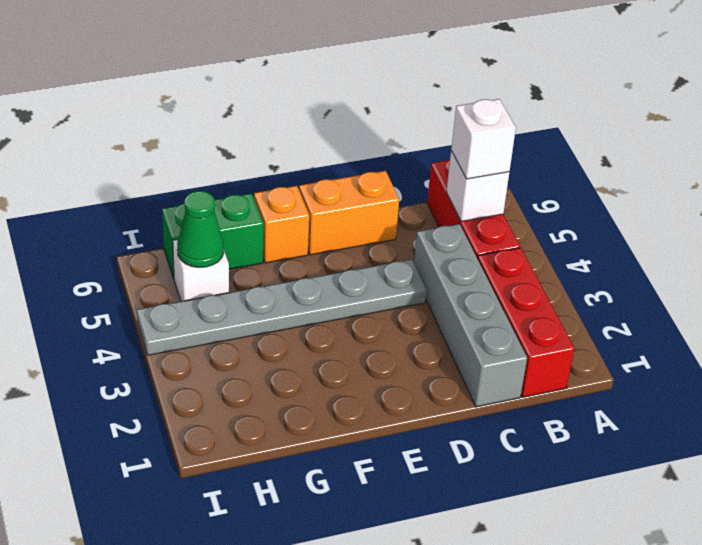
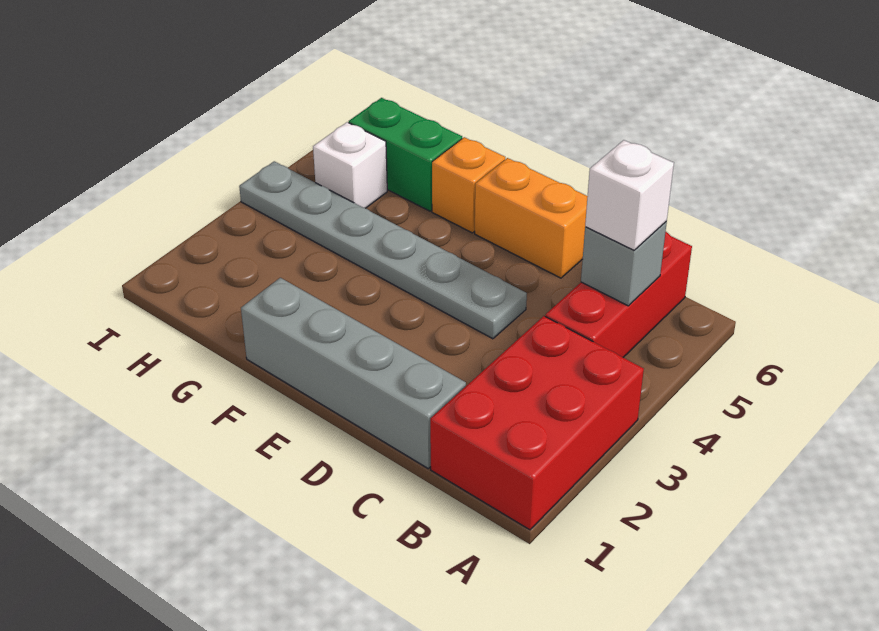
red 1x3 brick [478,248,574,397] -> red 2x3 brick [430,316,644,530]
white 1x1 brick [446,151,509,222] -> grey 1x1 brick [581,222,667,306]
grey 1x4 brick [414,224,527,407] -> grey 1x4 brick turned to [241,278,466,468]
green 1x1 cone [177,191,224,267] -> none

